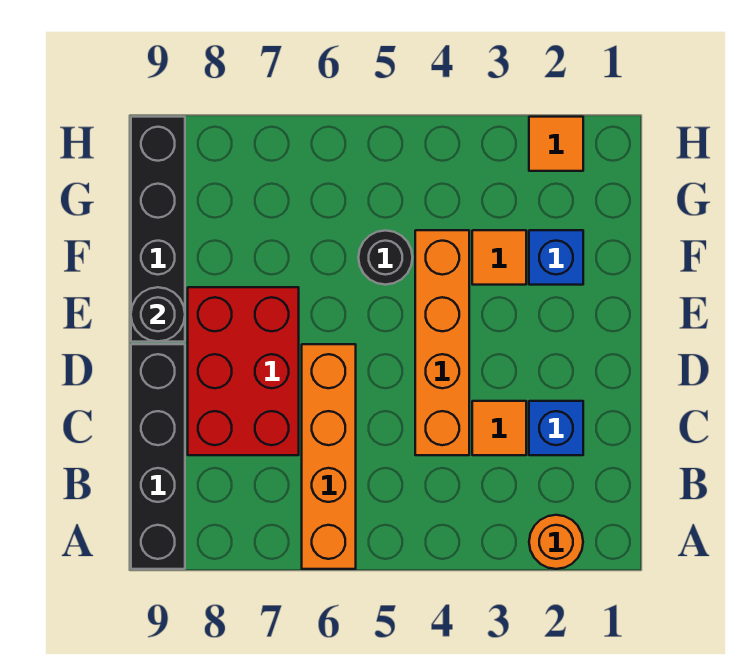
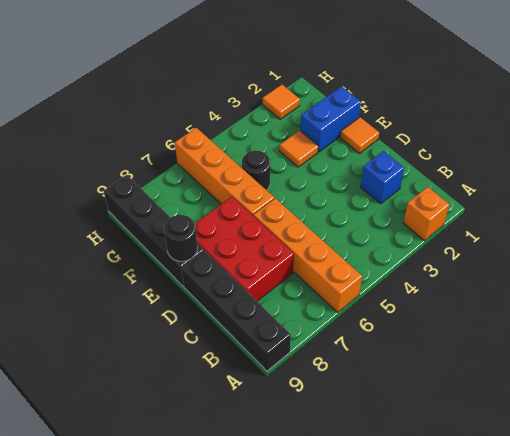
orange 1x1 round brick [529,515,583,569] -> orange 1x1 brick [403,187,449,241]
orange 1x1 tile [472,401,526,455] -> orange 1x1 tile moved to [340,117,379,153]
orange 1x4 brick [415,230,469,455] -> orange 1x4 brick moved to [175,128,274,216]
blue 1x1 brick [529,230,583,285] -> blue 1x2 brick [301,86,361,152]

